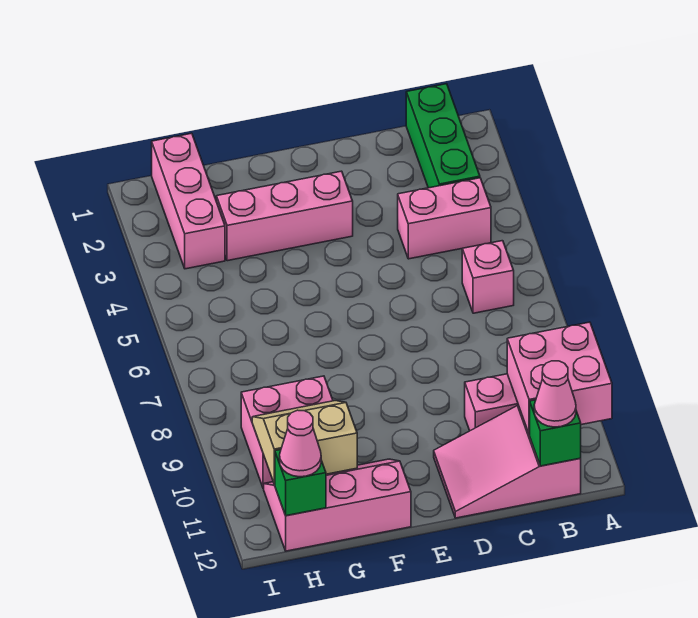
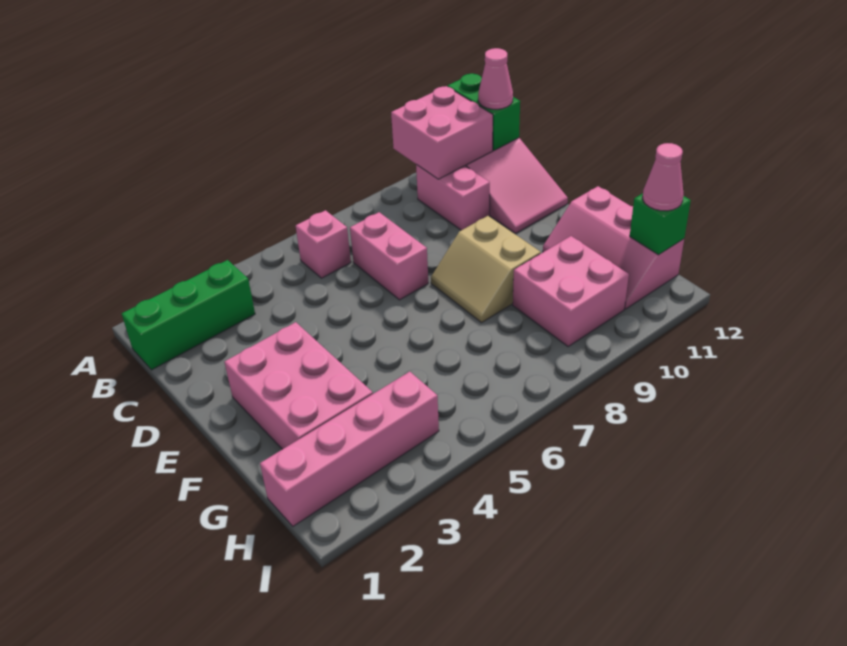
pink 1x2 brick [398,178,491,259] -> pink 1x2 brick moved to [350,212,428,300]
green 1x1 brick [530,400,581,466] -> green 1x2 brick [447,74,520,150]
pink 1x3 brick [216,171,353,261] -> pink 2x3 brick [224,322,373,449]
tan 2x2 slope [252,401,357,484] -> tan 2x2 slope moved to [431,216,541,323]
pink 1x3 brick [152,133,225,269] -> pink 1x4 brick [260,372,439,526]

